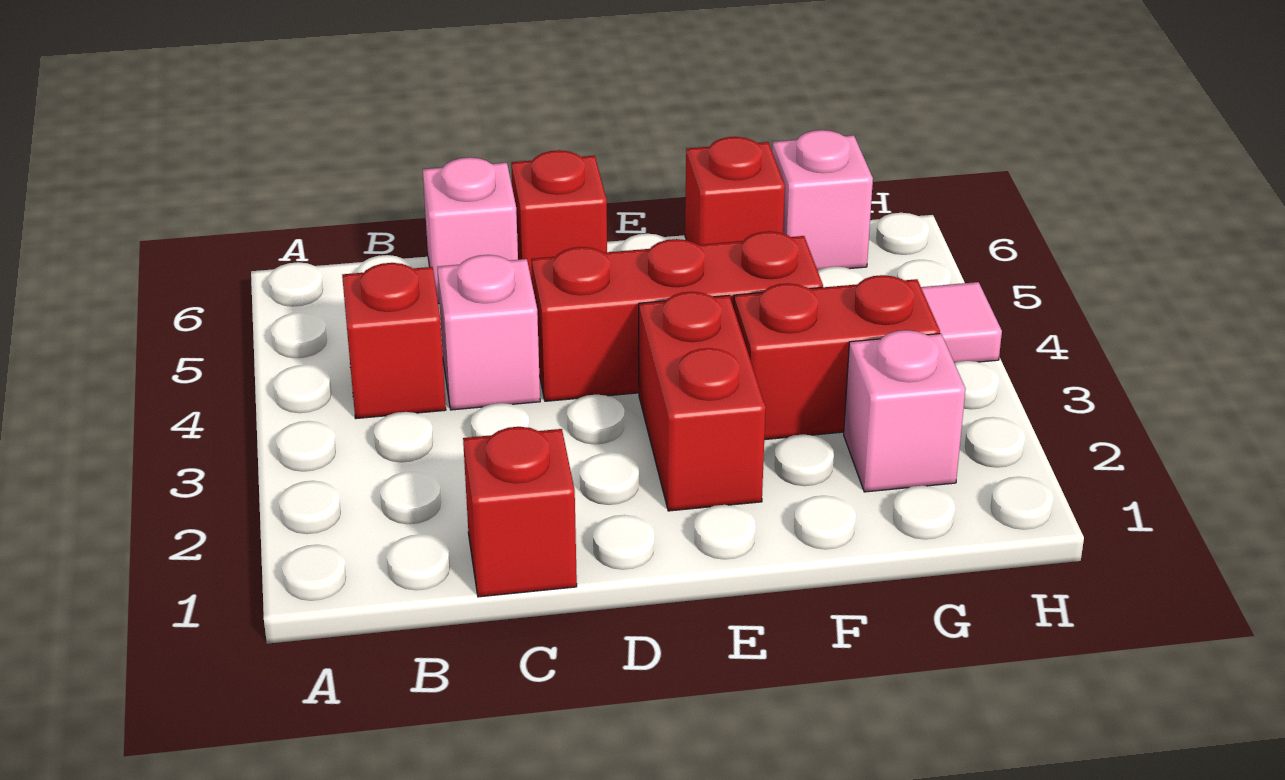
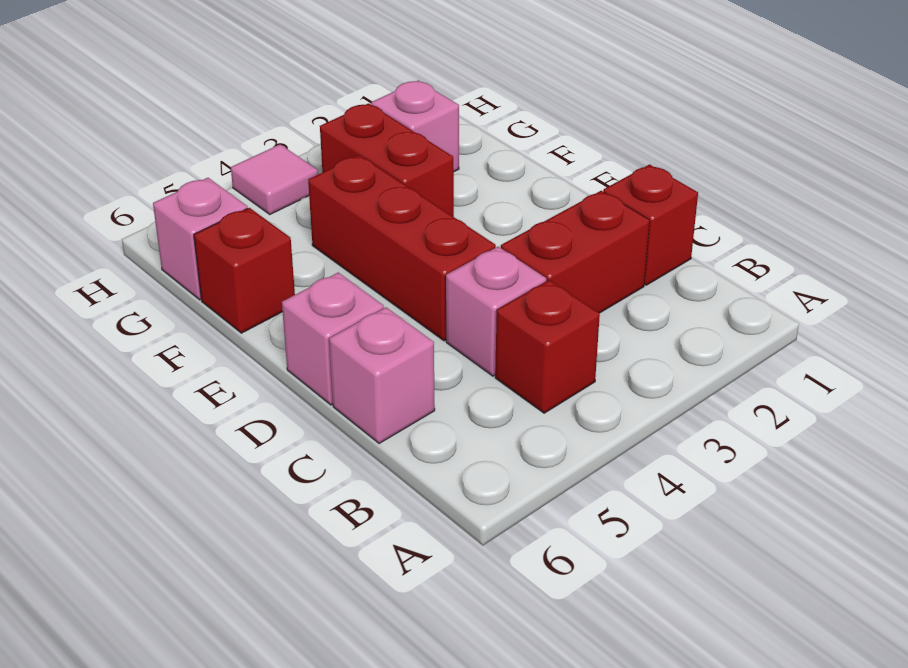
red 1x1 brick [511,150,607,281] -> pink 1x1 brick [282,272,384,405]
red 1x2 brick [639,292,766,511] -> red 1x2 brick moved to [501,191,650,313]

